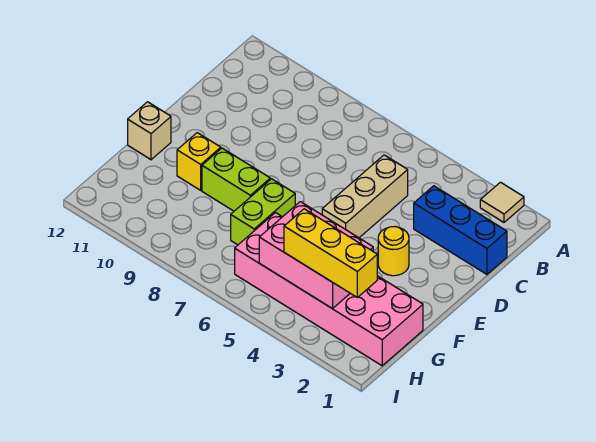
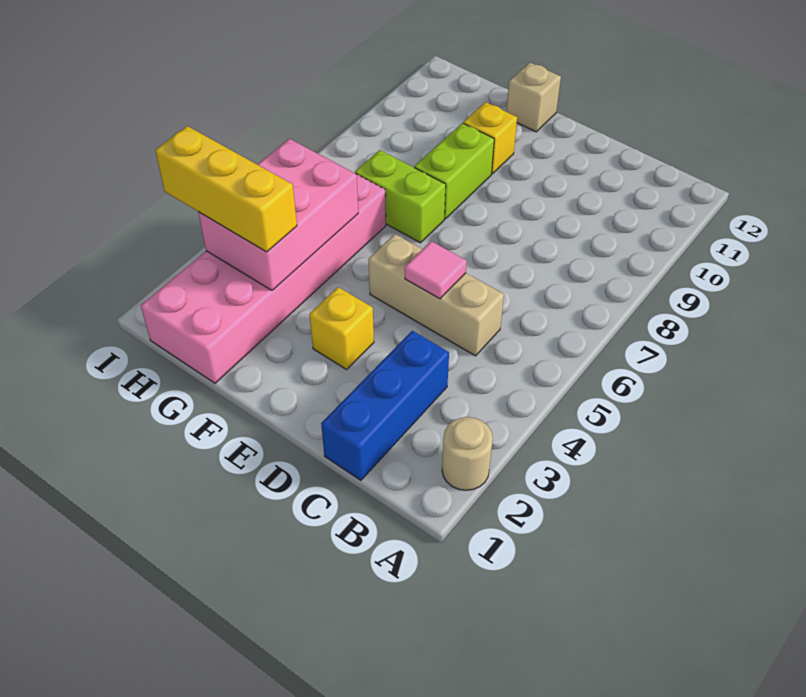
tan 1x1 tile [480,182,524,222] -> tan 1x1 round brick [442,417,493,490]
none -> pink 1x1 tile [405,241,467,299]
yellow 1x1 round brick [378,227,409,276] -> yellow 1x1 brick [309,287,374,369]
yellow 1x3 brick [284,209,377,297] -> yellow 1x3 brick turned to [155,126,297,252]

